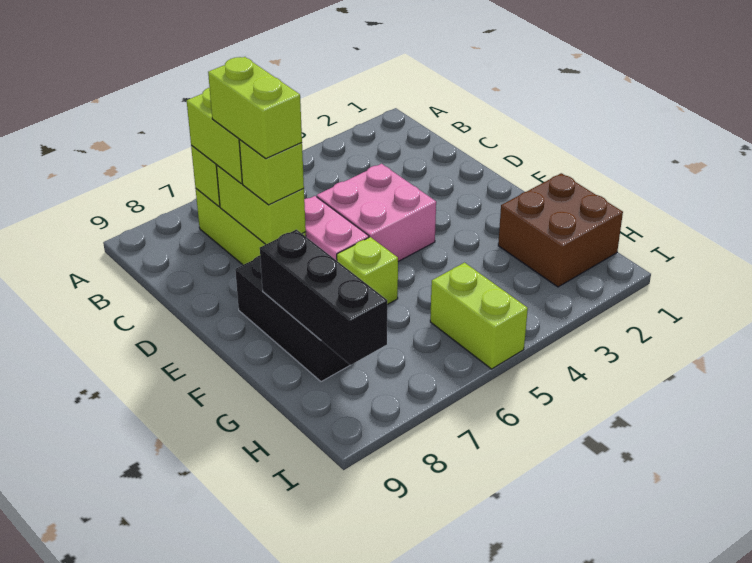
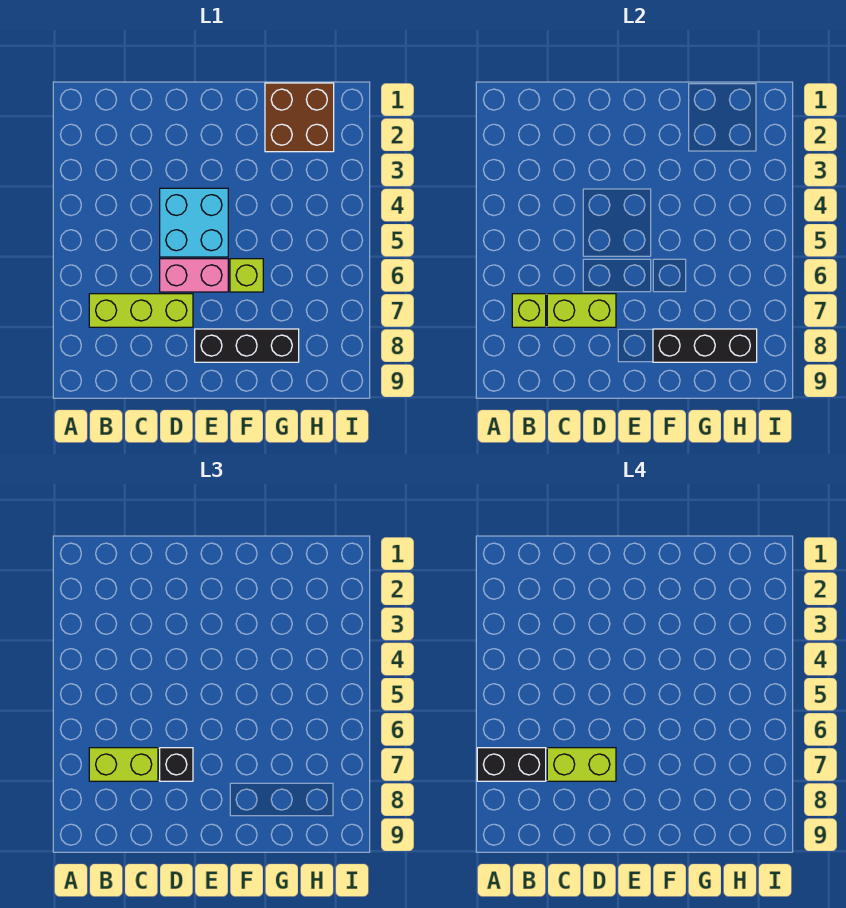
none -> black 1x2 brick [477,748,546,781]
pink 2x2 brick [317,164,436,261] -> cyan 2x2 brick [160,188,228,257]
lime 1x1 brick [239,140,304,205] -> black 1x1 brick [160,748,193,781]
lime 1x2 brick [430,263,528,369] -> none

